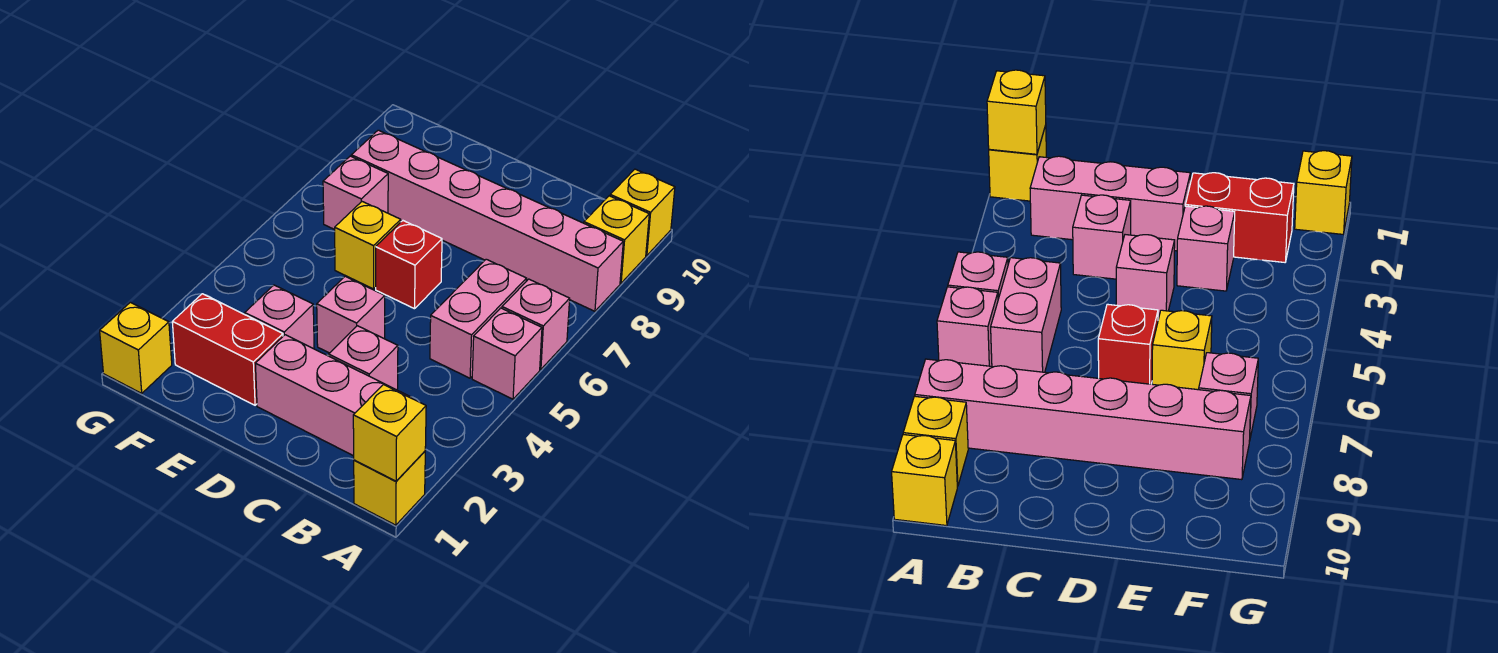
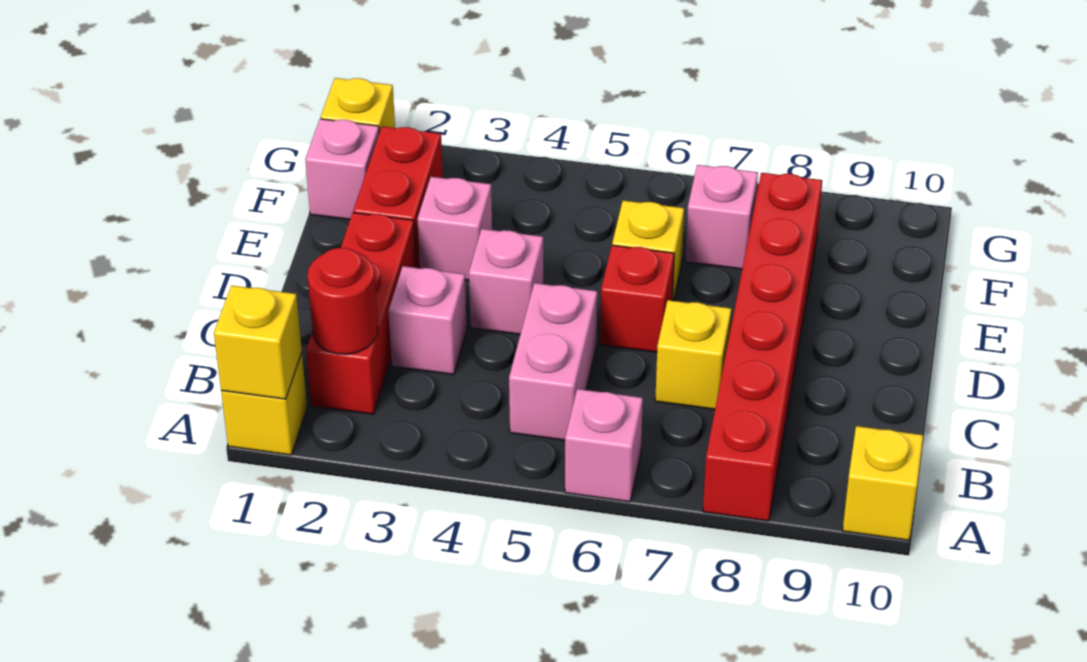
pink 1x1 brick [472,308,542,399] -> pink 1x1 brick moved to [305,119,379,220]
pink 1x6 brick [351,130,623,311] -> red 1x6 brick [703,173,822,521]
yellow 1x1 brick [584,196,649,283] -> yellow 1x1 brick moved to [655,300,731,409]
pink 1x3 brick [255,335,411,456] -> red 1x3 brick [306,213,416,414]
none -> red 1x1 round brick [308,248,378,354]
pink 1x2 brick [430,259,527,378] -> pink 1x2 brick turned to [509,283,597,440]

